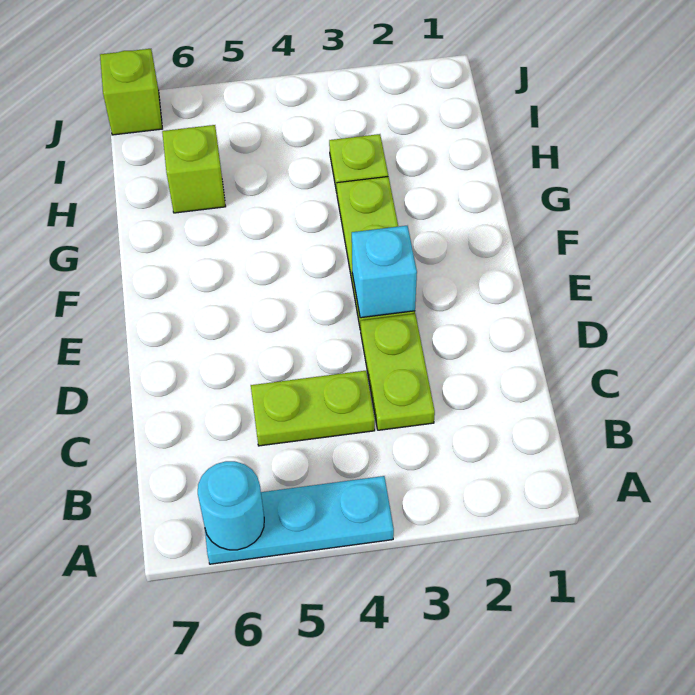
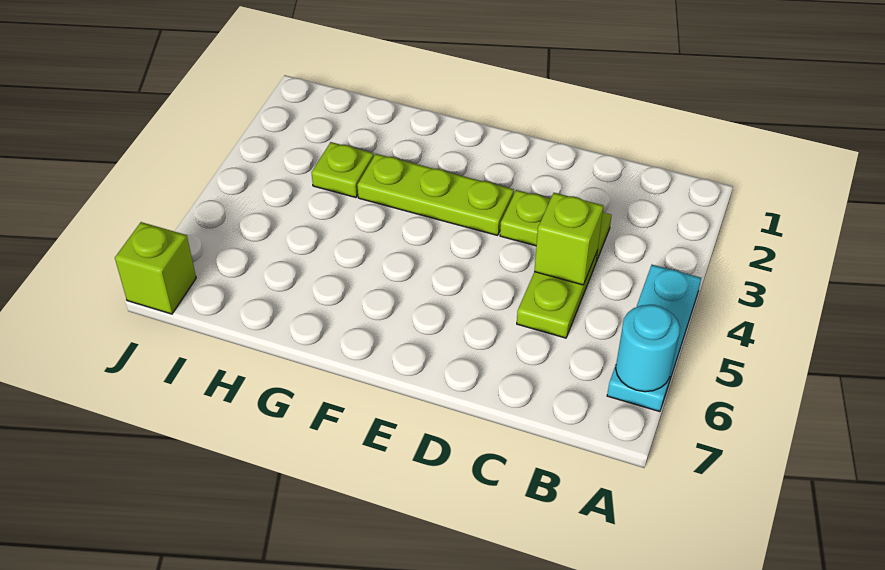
cyan 1x1 brick [352,226,417,318] -> none
lime 1x1 brick [162,125,226,213] -> lime 1x1 brick moved to [534,193,603,285]

